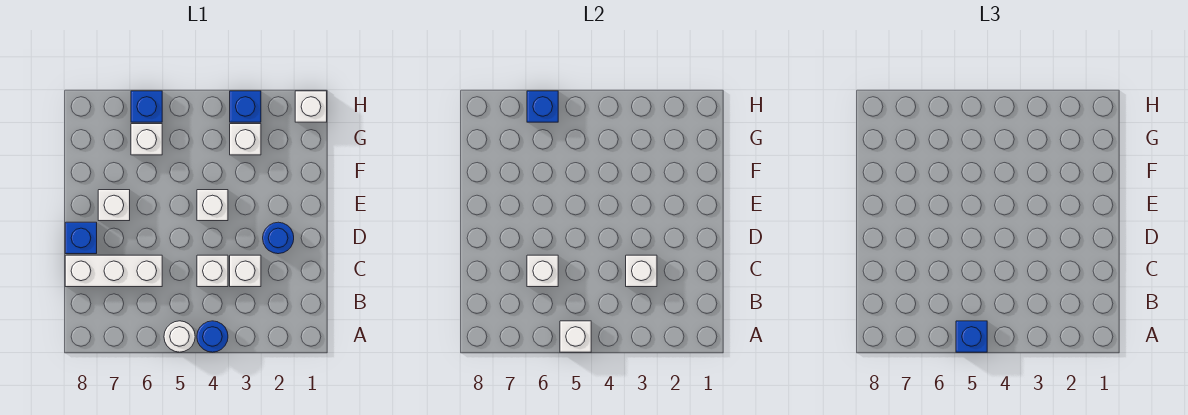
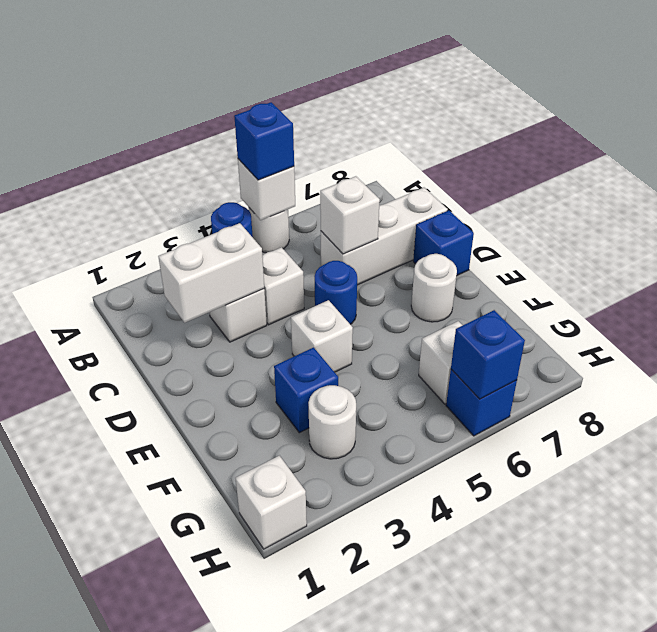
white 1x1 brick [626,255,657,287] -> white 1x2 brick [158,223,264,323]
blue 1x1 round brick [263,222,294,254] -> blue 1x1 round brick moved to [315,261,357,324]
white 1x1 brick [98,190,130,221] -> white 1x1 round brick [411,254,457,322]
white 1x1 brick [230,124,261,155] -> white 1x1 round brick [308,385,356,459]
blue 1x1 brick [230,91,261,122] -> blue 1x1 brick moved to [274,348,338,433]

